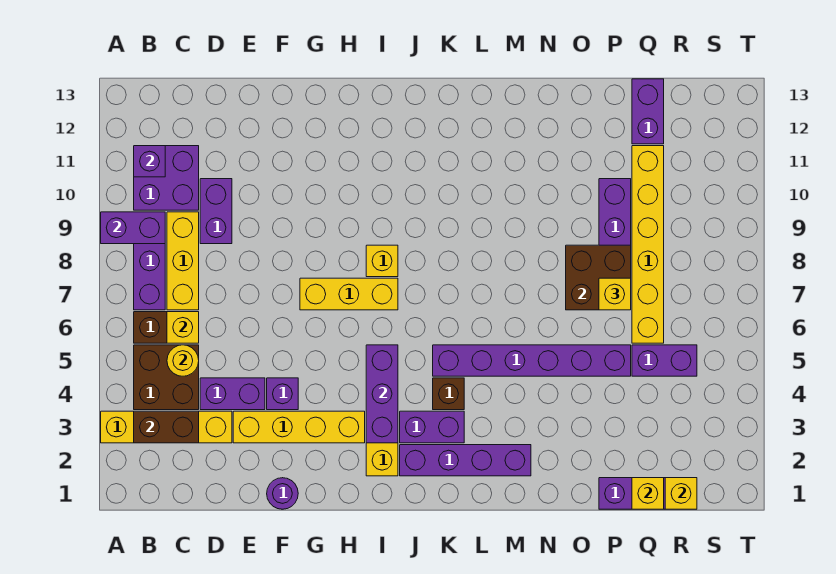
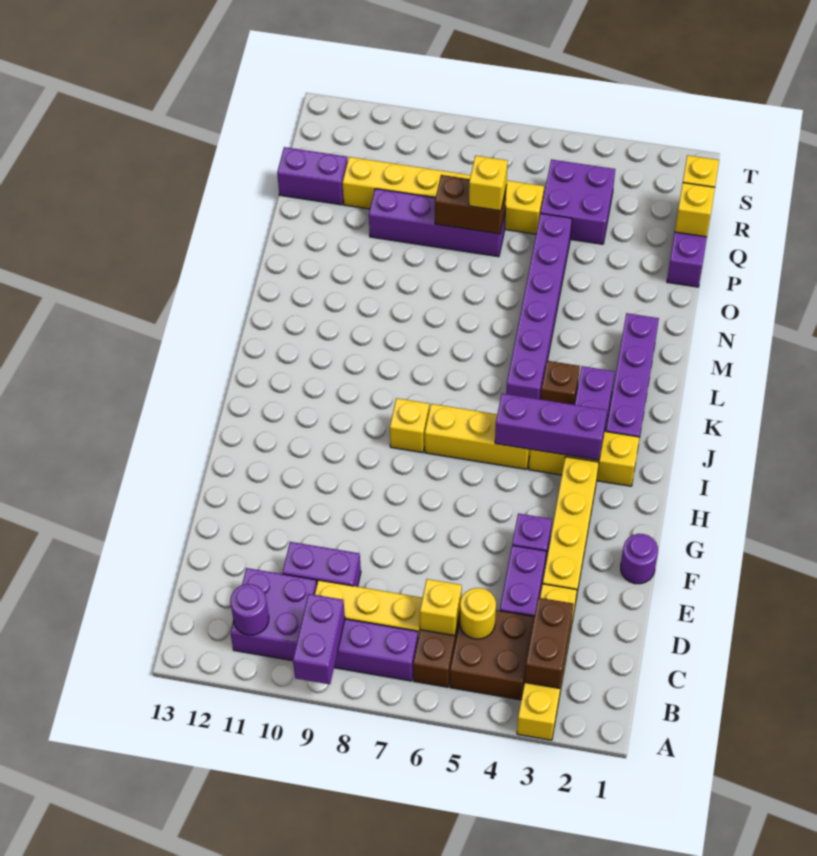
purple 1x1 brick [134,146,165,177] -> purple 1x1 round brick [230,584,269,635]
yellow 1x3 brick [300,278,398,310] -> yellow 1x3 brick turned to [425,404,530,469]
brown 2x2 brick [566,245,631,310] -> brown 1x2 brick [435,175,507,234]
purple 1x2 brick [632,345,697,376] -> purple 2x2 brick [541,159,615,244]

